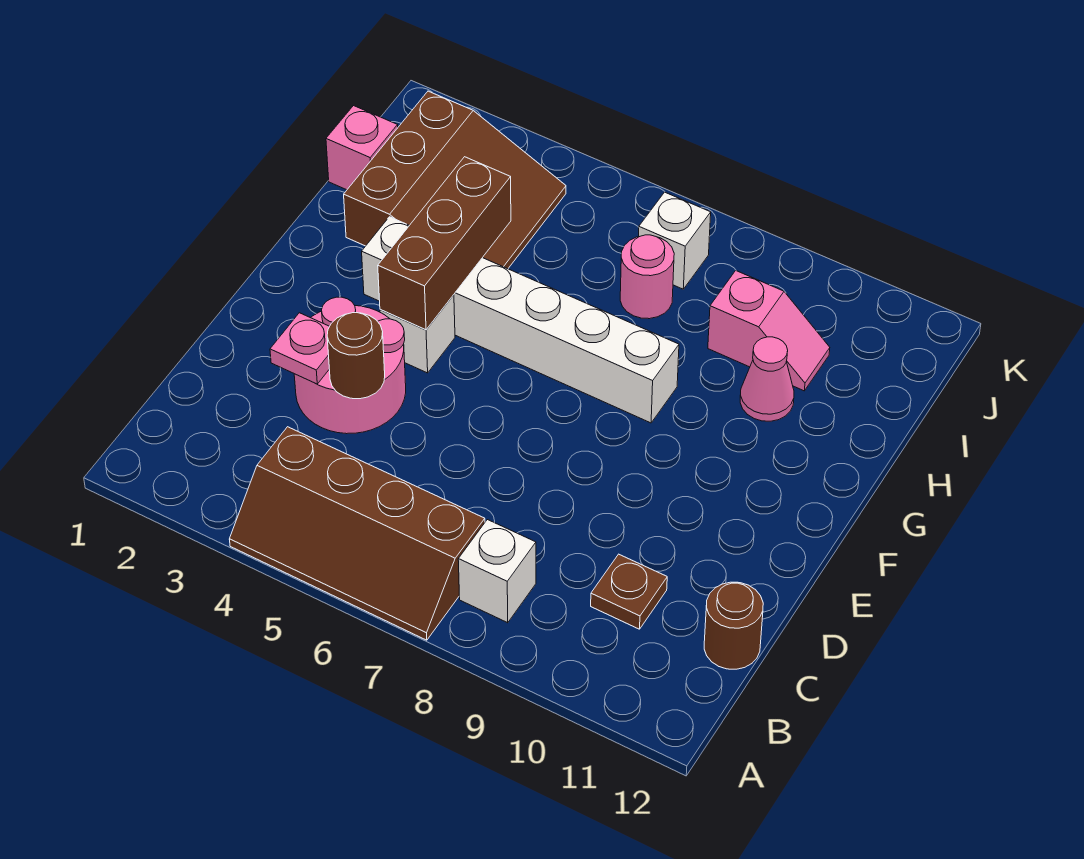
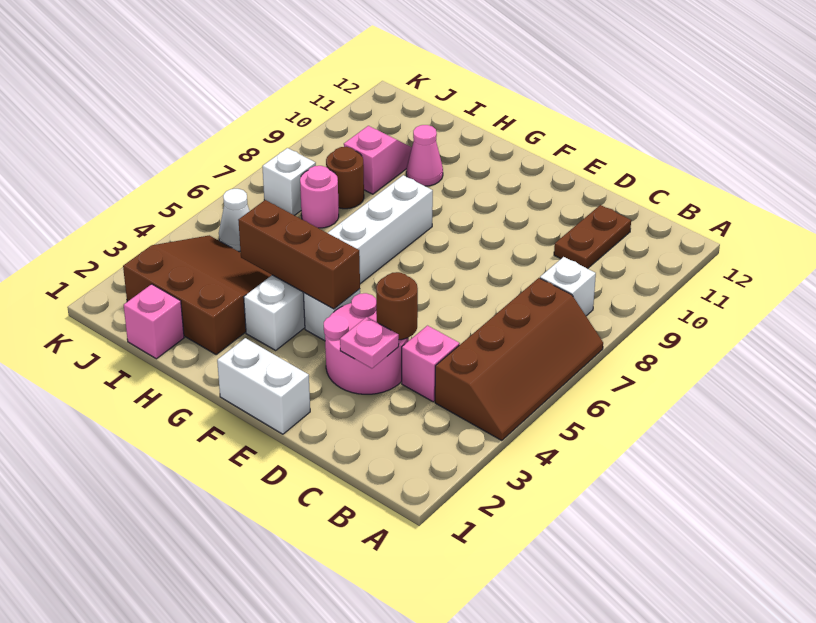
none -> pink 1x1 brick [402,326,460,402]
brown 1x1 plate [591,554,667,629] -> brown 1x2 plate [554,205,631,269]
brown 1x1 round brick [704,582,763,669] -> brown 1x1 round brick moved to [326,147,364,209]
none -> white 1x2 brick [217,338,310,434]
none -> white 1x1 cone [219,189,249,252]

